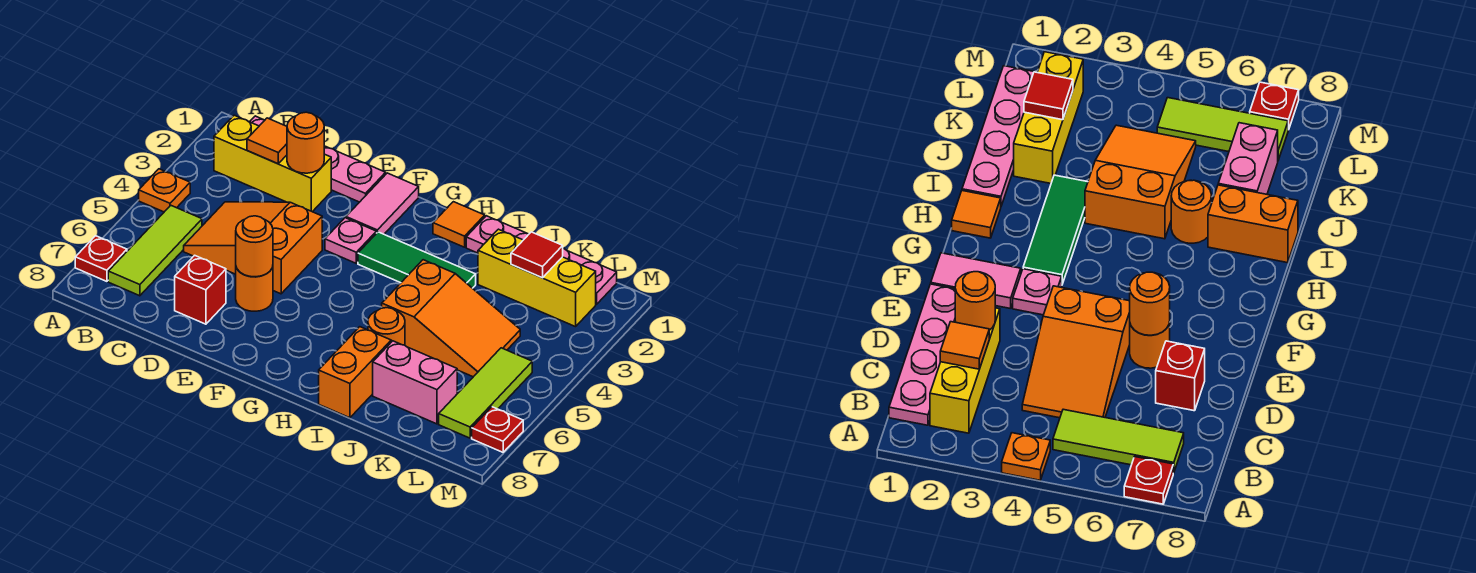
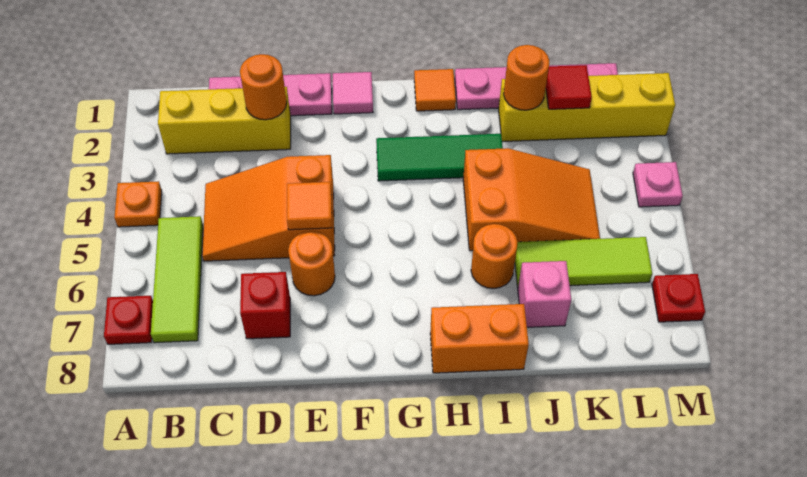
pink 1x4 plate [250,116,386,202] -> pink 1x3 plate [209,73,332,116]
orange 1x1 tile [247,118,287,164] -> orange 1x1 tile moved to [287,182,332,230]
orange 1x1 round brick [236,216,273,277] -> orange 1x1 round brick moved to [504,45,549,110]
pink 1x2 tile [346,173,419,234] -> pink 1x1 tile [333,72,373,114]
pink 1x1 plate [325,218,376,263] -> pink 1x1 plate moved to [633,162,683,207]
orange 1x2 brick [319,327,391,418] -> orange 1x2 brick turned to [430,304,529,373]
yellow 1x3 brick [478,229,596,327] -> yellow 1x4 brick [499,73,675,142]
pink 1x2 brick [373,341,457,424] -> pink 1x1 brick [518,261,571,327]
lime 1x3 tile [439,348,532,438] -> lime 1x3 tile turned to [515,237,652,287]

